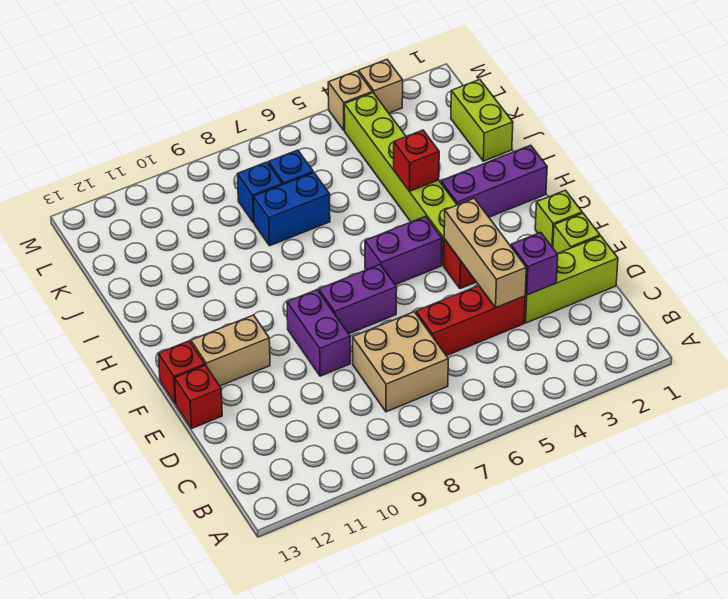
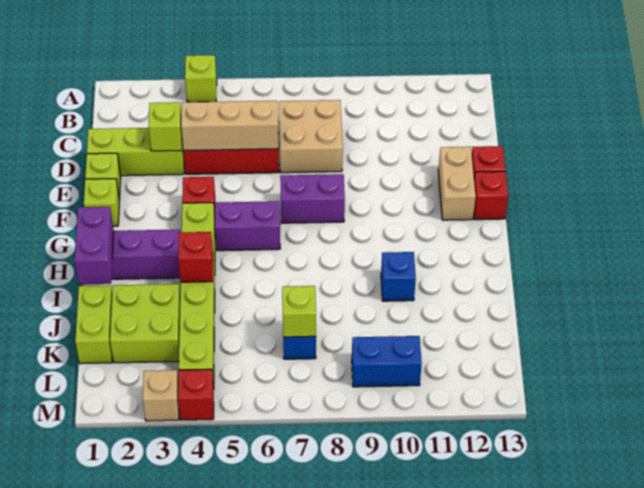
none -> lime 1x1 brick [185,55,217,102]
purple 1x1 brick [511,232,558,295] -> lime 1x1 brick [149,102,182,151]
tan 1x3 brick [444,198,526,308] -> tan 1x3 brick turned to [181,101,278,151]
purple 1x2 brick [287,290,350,376] -> purple 1x2 brick moved to [75,207,114,284]
tan 1x2 brick [191,315,270,386] -> tan 1x2 brick turned to [438,147,476,220]
none -> lime 2x2 brick [110,284,180,363]
blue 1x2 brick [253,173,330,246] -> blue 1x2 brick moved to [352,336,422,387]
none -> lime 1x1 brick [282,286,316,337]
blue 1x1 brick [238,162,282,223] -> blue 1x1 brick moved to [381,252,416,301]
tan 1x1 brick [328,71,373,131] -> red 1x1 brick [178,369,214,420]

